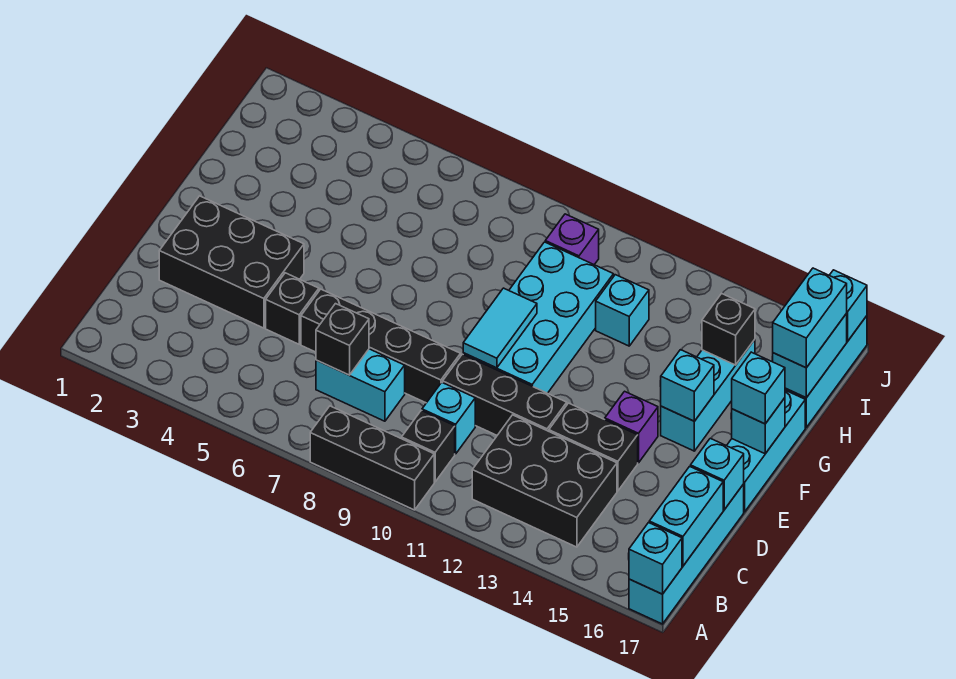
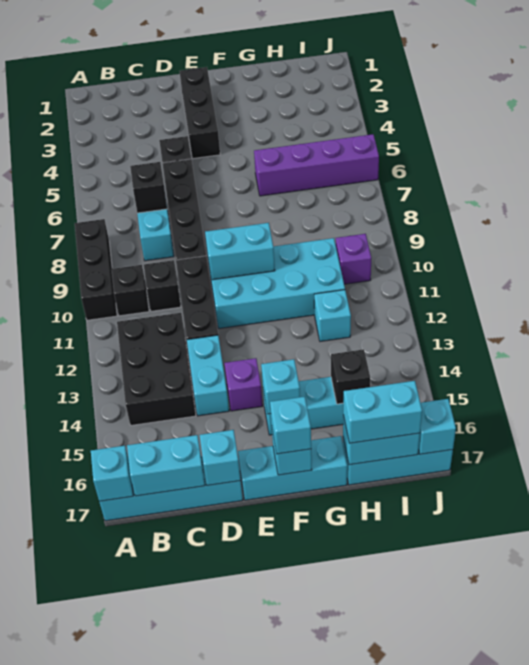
cyan 1x1 brick [422,382,475,454] -> black 1x1 brick [144,260,181,311]
black 2x3 brick [159,196,304,328] -> black 1x3 brick [180,67,220,159]
black 1x2 brick [549,403,638,491] -> cyan 1x2 brick [187,335,229,416]
cyan 1x2 tile [463,288,537,368] -> cyan 1x2 brick [205,223,275,280]
none -> purple 1x4 brick [254,134,379,196]

